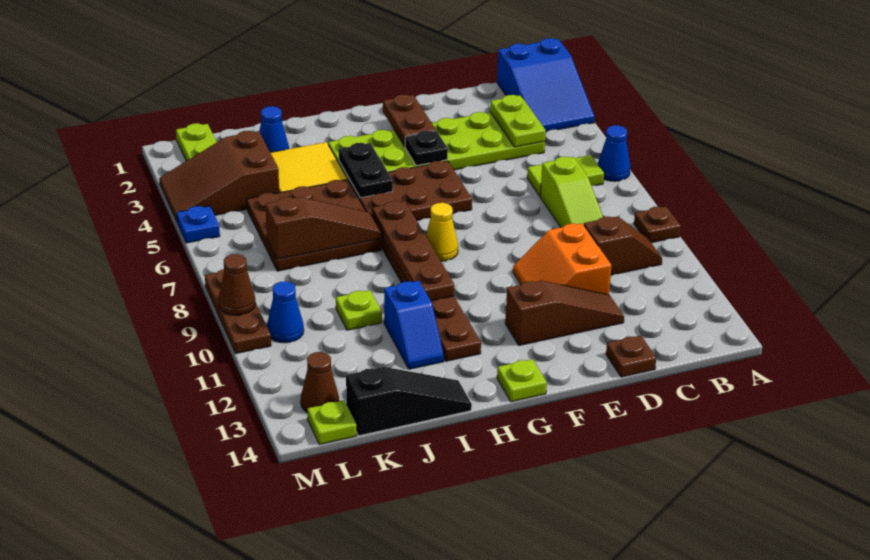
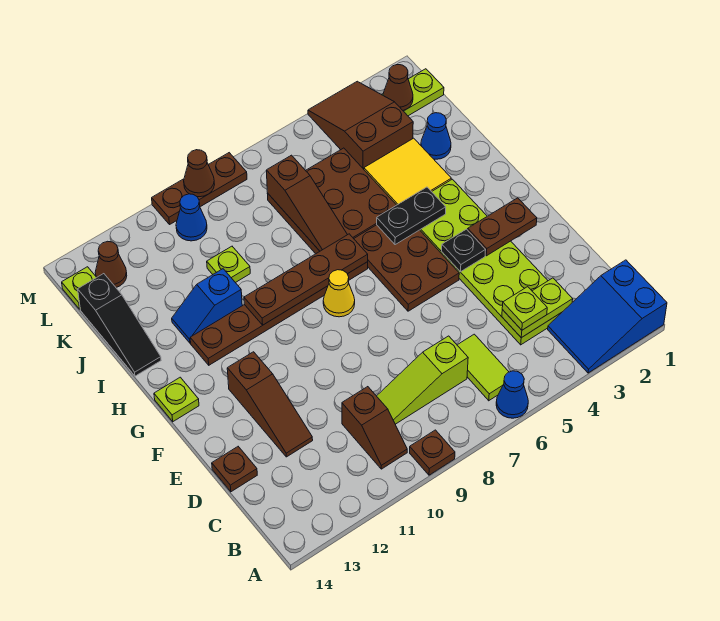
none -> lime 1x1 plate [502,287,547,330]
orange 2x2 slope [513,223,611,295] -> none
none -> brown 1x1 cone [383,64,413,110]
blue 1x1 plate [177,206,220,243] -> none

